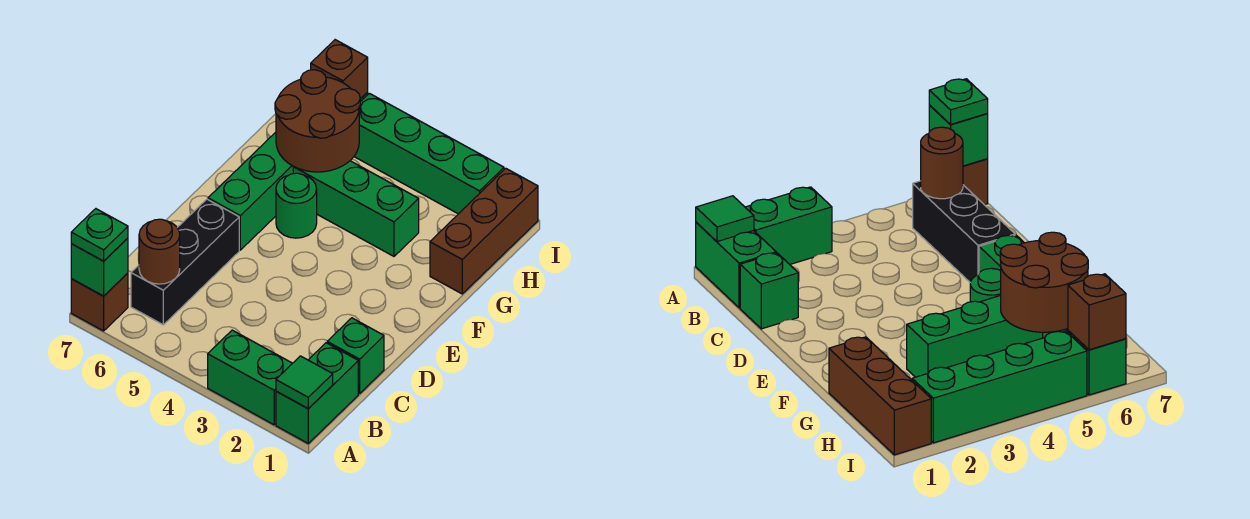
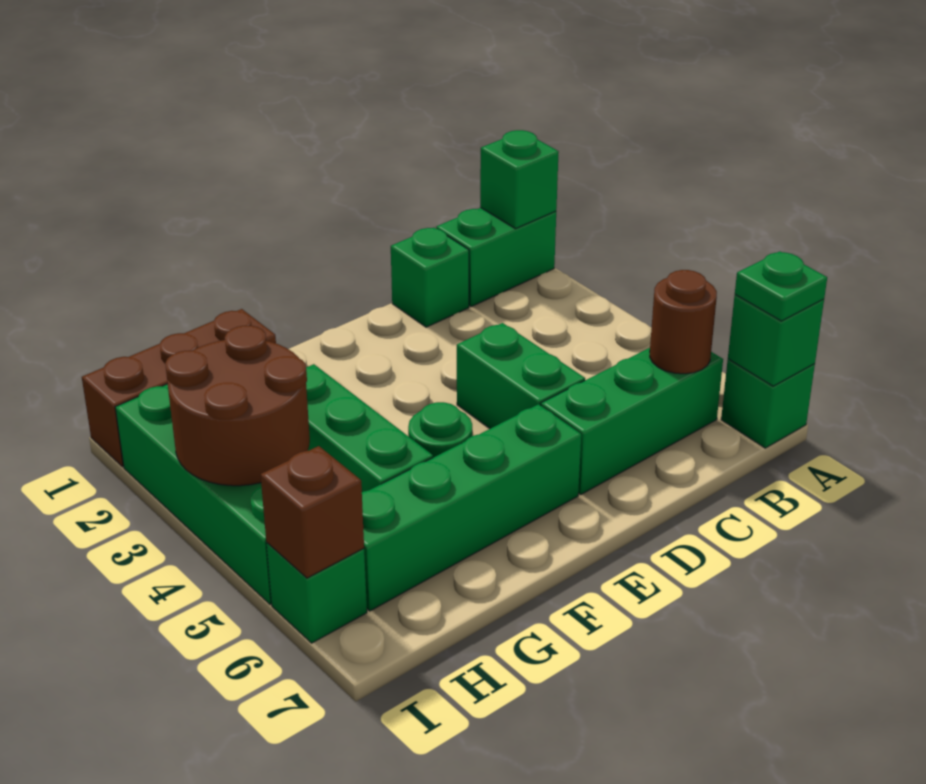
green 1x1 tile [276,356,333,409] -> green 1x1 brick [480,130,559,229]
green 1x2 brick [208,330,292,425] -> green 1x2 brick moved to [457,323,585,429]
brown 1x1 brick [71,273,128,331] -> green 1x1 brick [721,359,815,448]
black 1x3 brick [131,199,239,325] -> green 1x3 brick [541,348,723,495]
brown 2x2 round brick [275,70,360,172] -> brown 2x2 round brick moved to [165,326,310,486]

